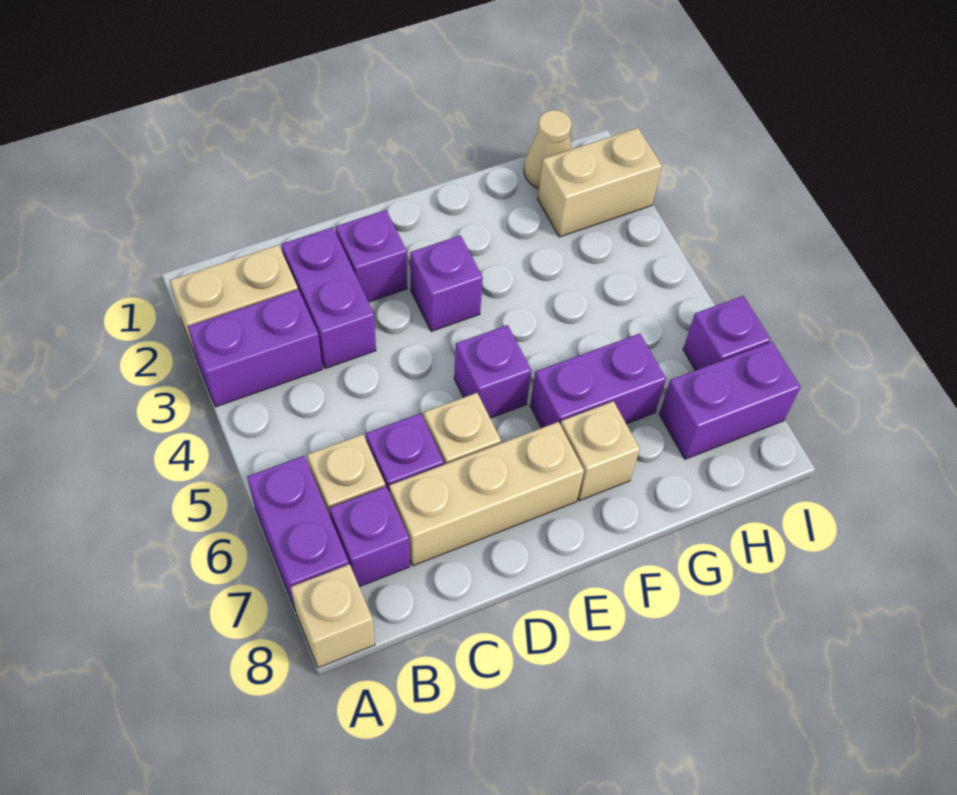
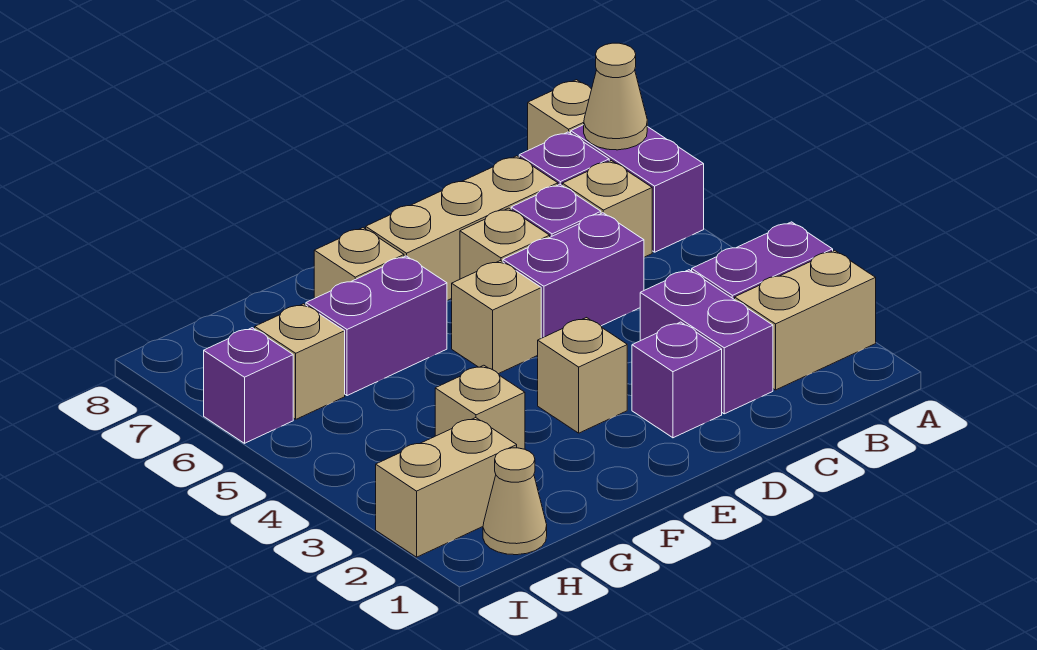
none -> tan 1x1 cone [584,43,647,150]
purple 1x1 brick [410,235,483,331] -> tan 1x1 brick [538,318,627,433]
purple 1x1 brick [454,325,531,418] -> tan 1x1 brick [452,261,541,374]
none -> tan 1x1 brick [435,365,525,449]
none -> tan 1x1 brick [255,304,345,419]
purple 1x2 brick [659,342,801,459] -> purple 1x2 brick moved to [503,213,644,338]

